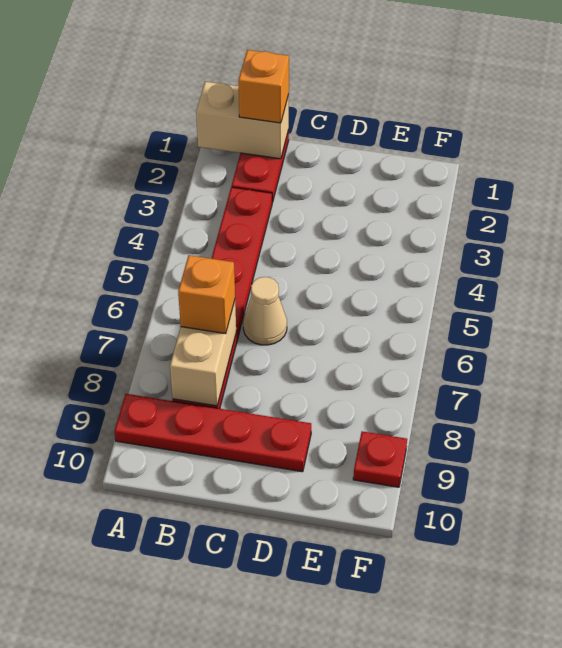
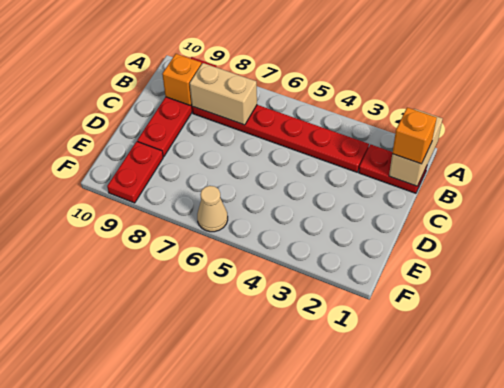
orange 1x1 brick [178,255,235,334] -> orange 1x1 brick moved to [162,54,202,106]
tan 1x1 cone [243,277,287,345] -> tan 1x1 cone moved to [197,186,228,232]
red 1x1 plate [353,431,407,487] -> red 1x2 plate [107,141,163,203]

